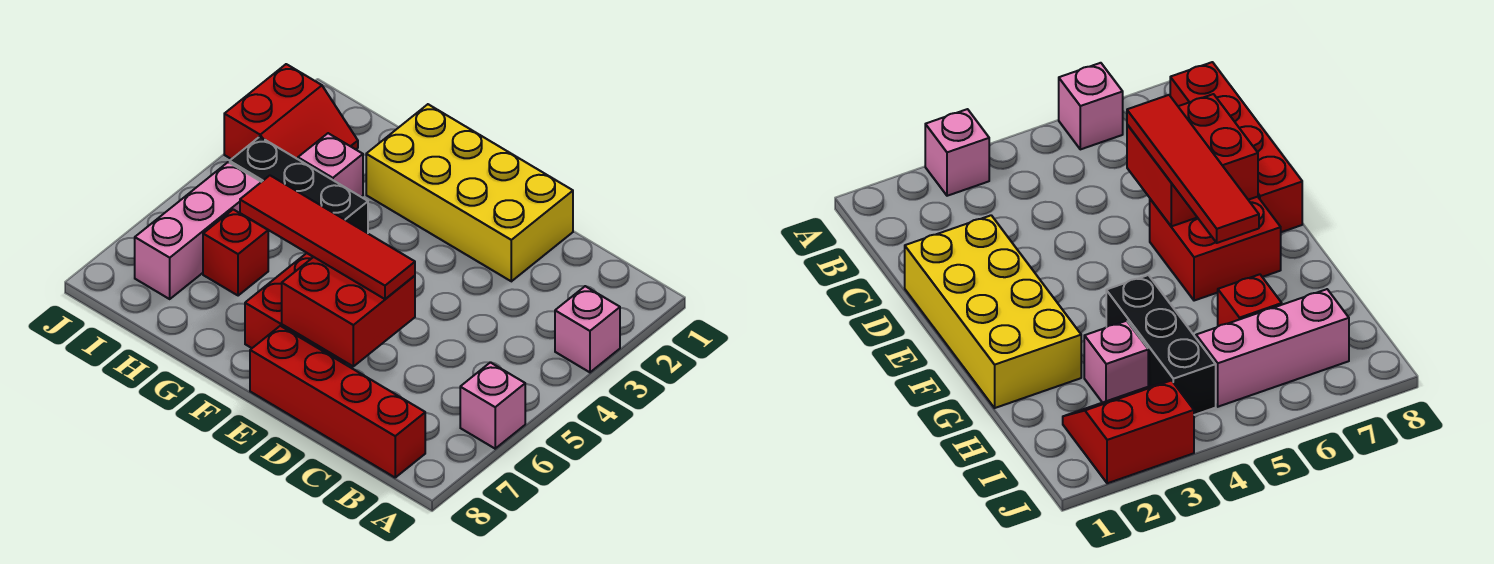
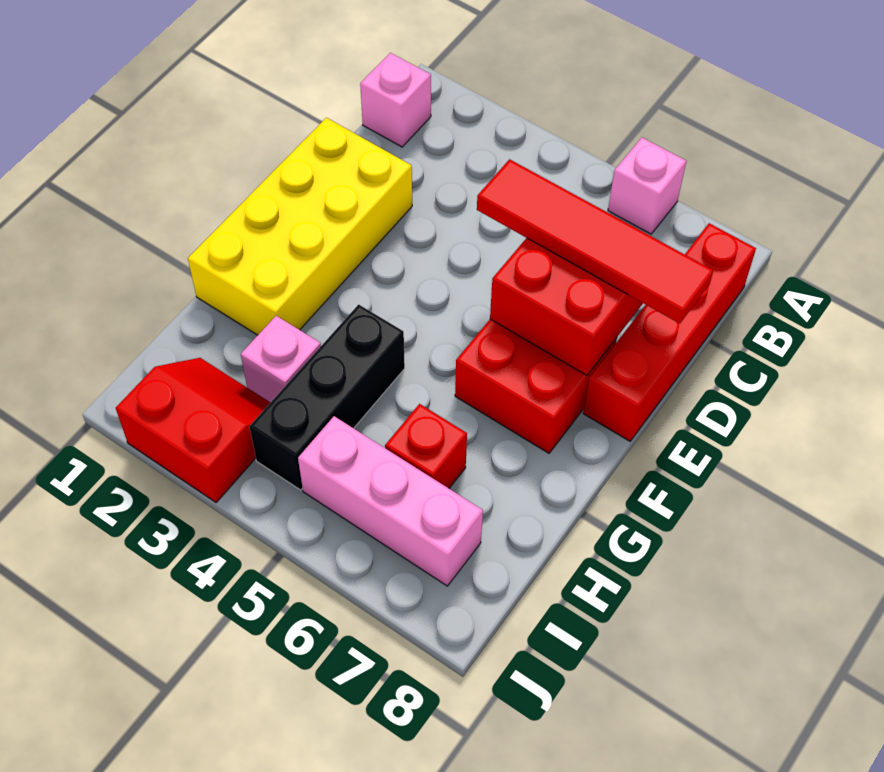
pink 1x1 brick [555,286,620,372] -> pink 1x1 brick moved to [360,53,431,147]
red 1x4 tile [240,176,415,299] -> red 1x4 tile turned to [477,159,713,324]

